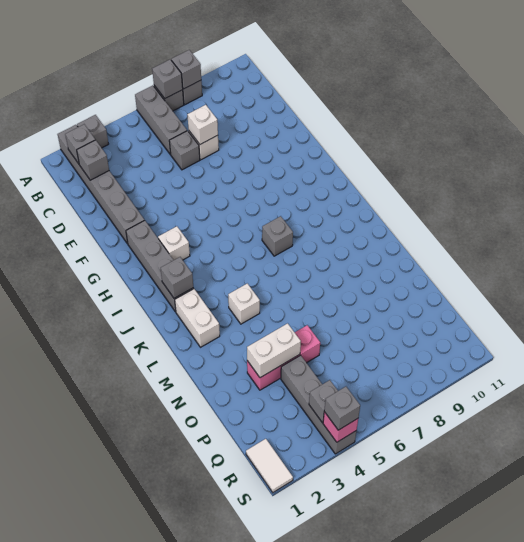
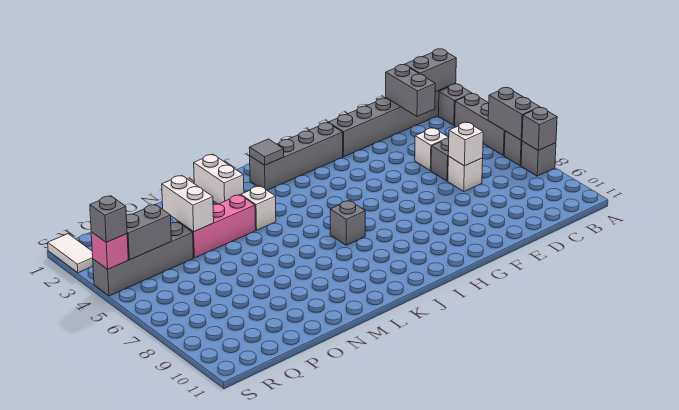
grey 1x3 brick [135,85,187,154] -> grey 1x3 brick turned to [455,94,505,156]
grey 1x1 brick [152,59,183,98] -> grey 1x2 brick [488,88,540,140]
grey 1x1 brick [65,124,95,164] -> grey 1x2 brick [405,49,456,92]
grey 1x1 brick [77,140,109,180] -> grey 1x2 brick [386,65,435,116]
white 1x1 brick [158,226,190,260] -> white 1x1 brick moved to [415,128,449,171]
grey 1x1 brick [161,257,193,298] -> grey 1x1 tile [249,139,284,165]
white 1x2 brick [175,289,220,347] -> white 1x2 brick turned to [194,154,244,204]
pink 1x3 brick [247,325,320,390] -> pink 1x3 brick turned to [179,195,256,258]
white 1x2 tile [246,439,293,492] -> white 1x2 tile turned to [48,234,93,273]
grey 1x1 brick [309,380,338,423] -> grey 1x2 brick [126,204,171,260]

